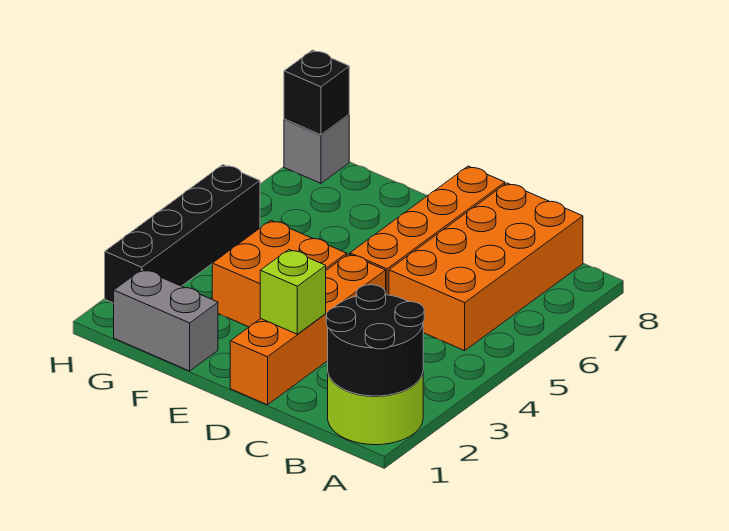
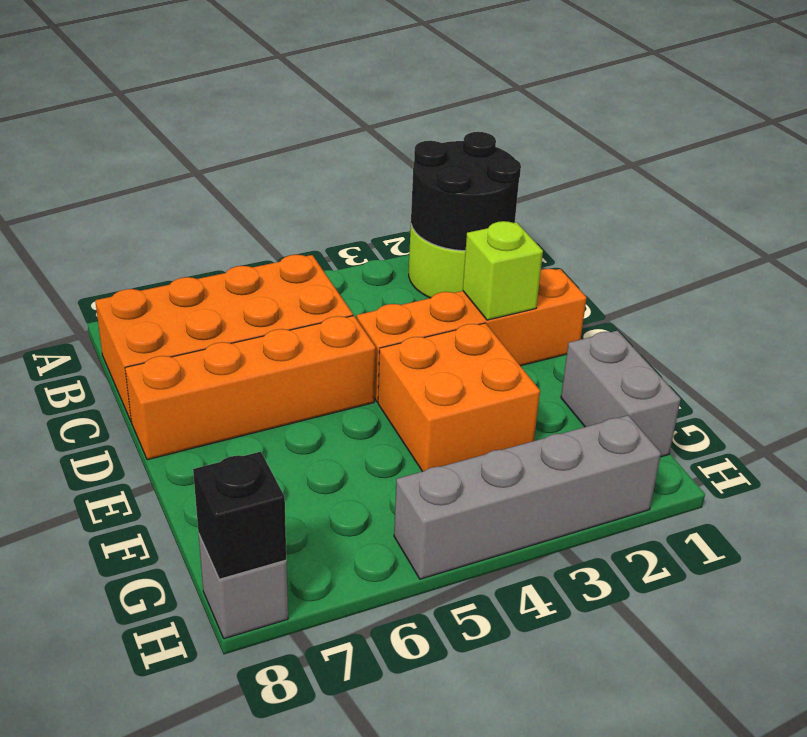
black 1x4 brick [105,165,260,303] -> grey 1x4 brick [394,415,661,579]

